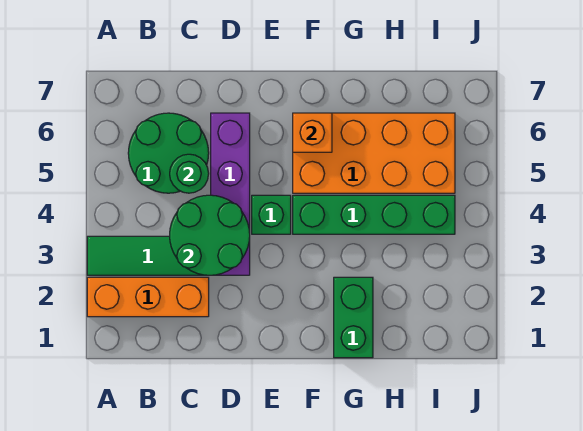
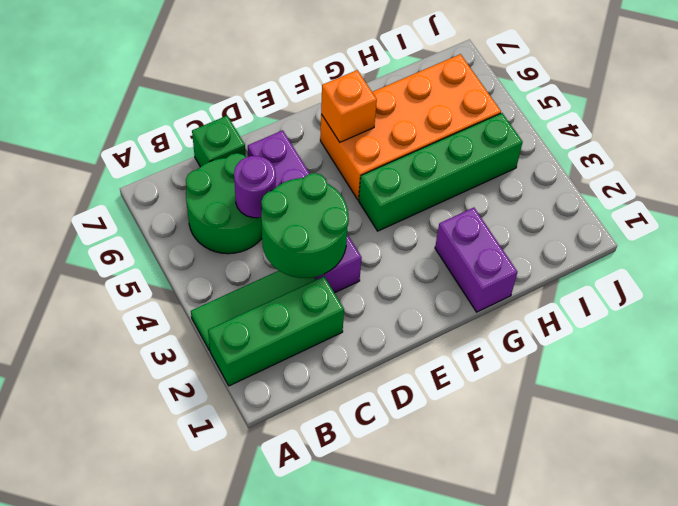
orange 1x3 brick [87,277,209,317] -> green 1x3 brick [208,277,344,386]
green 1x1 round brick [170,154,209,193] -> purple 1x1 round brick [234,156,276,218]
green 1x1 brick [252,195,291,234] -> green 1x1 brick moved to [192,116,246,167]
green 1x2 brick [334,277,373,358] -> purple 1x2 brick [435,208,517,312]

